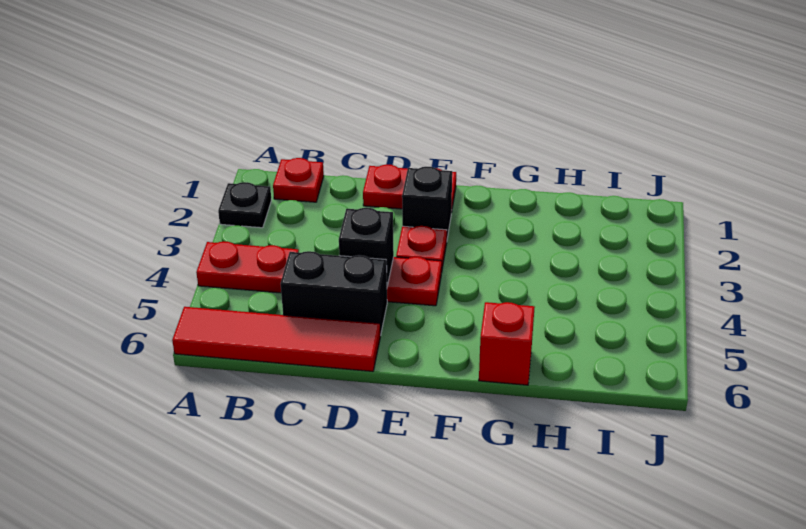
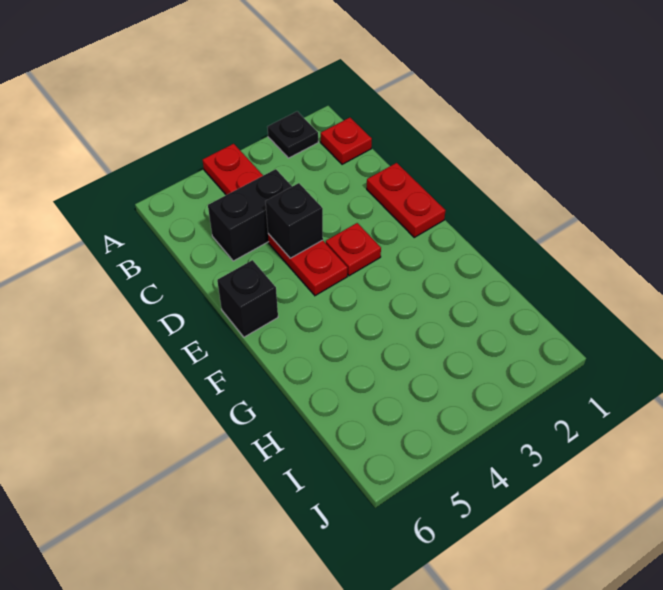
red 1x4 tile [172,307,380,371] -> none
black 1x2 brick [281,251,387,335] -> black 1x2 brick turned to [208,169,292,261]
black 1x1 brick [402,167,452,238] -> black 1x1 brick moved to [217,260,278,337]
red 1x1 brick [479,302,535,385] -> none

